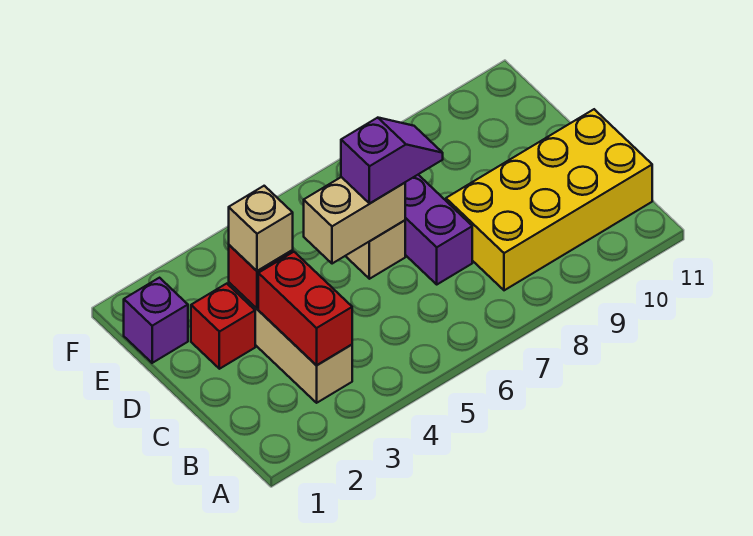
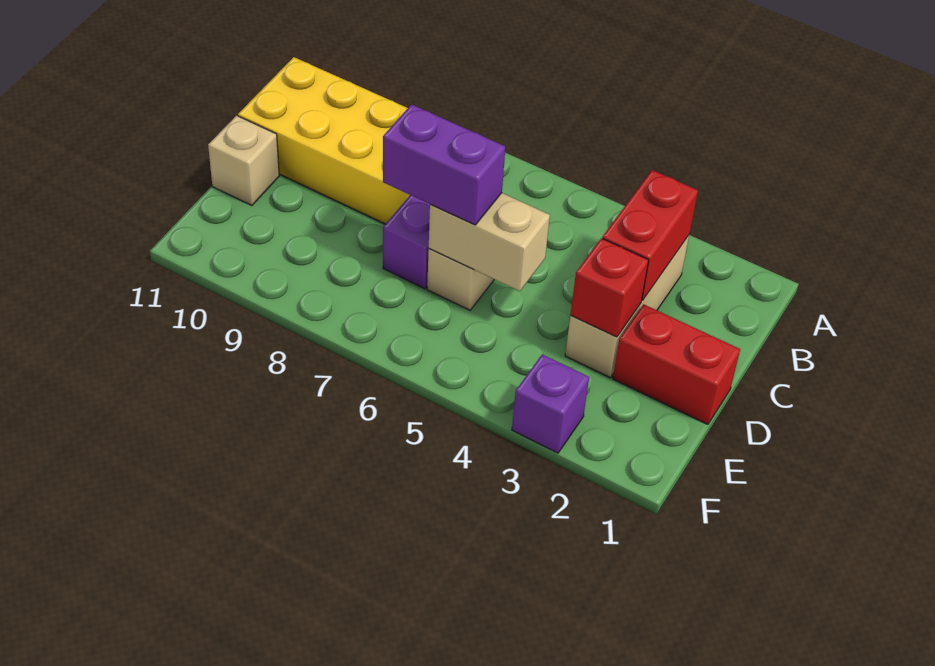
red 1x1 brick [191,284,255,369] -> red 1x2 brick [613,304,740,424]
tan 1x1 brick [229,186,293,271] -> tan 1x1 brick moved to [208,116,279,206]
purple 1x2 slope [341,118,443,203] -> purple 1x2 brick [383,104,505,225]
purple 1x1 brick [124,278,188,363] -> purple 1x1 brick moved to [512,354,589,453]

